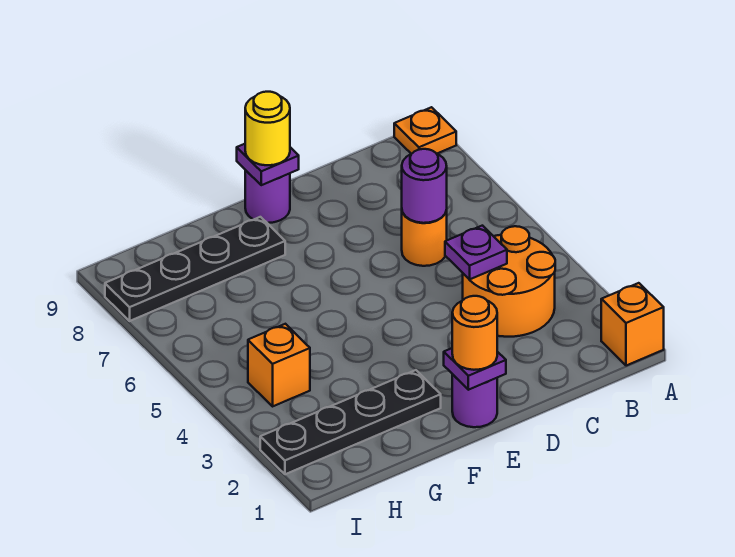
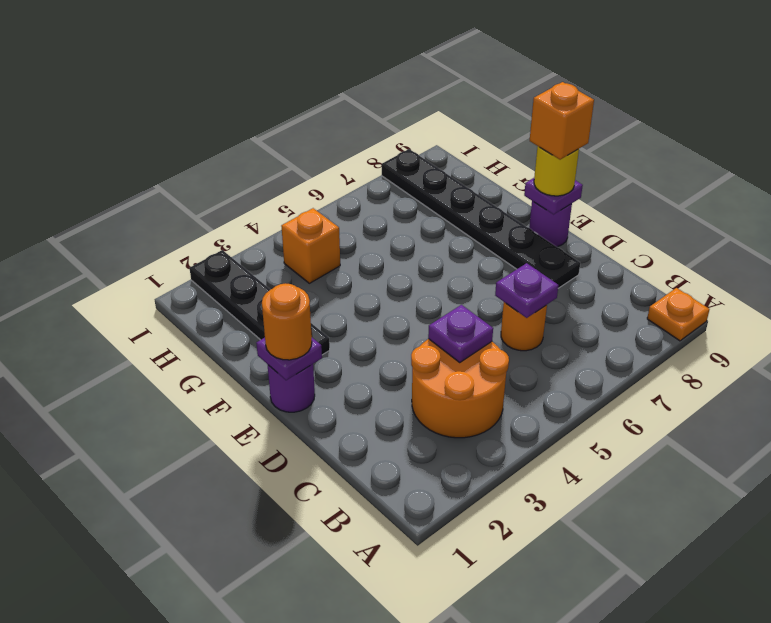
orange 1x1 brick [601,283,664,366] -> orange 1x1 brick moved to [530,82,594,160]
purple 1x1 round brick [402,149,447,223] -> purple 1x1 plate [495,263,559,318]
black 1x4 plate [105,217,285,321] -> black 1x6 plate [382,149,580,288]

